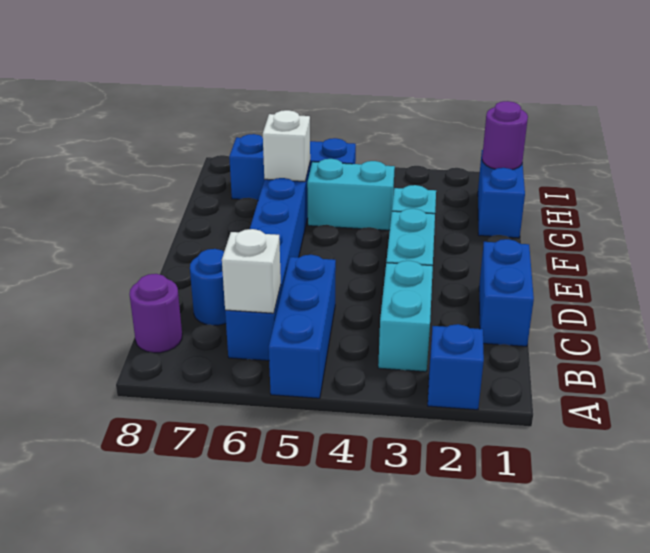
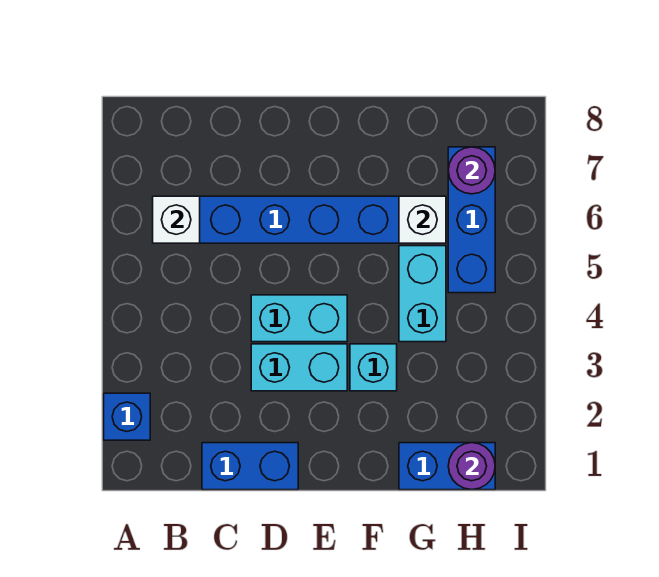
blue 1x3 brick [269,255,336,398] -> none
cyan 1x2 brick [378,261,433,372] -> cyan 1x2 brick moved to [251,295,347,342]
purple 1x1 round brick [129,274,182,353] -> purple 1x1 round brick moved to [448,147,495,194]
blue 1x1 round brick [190,249,226,325] -> none

